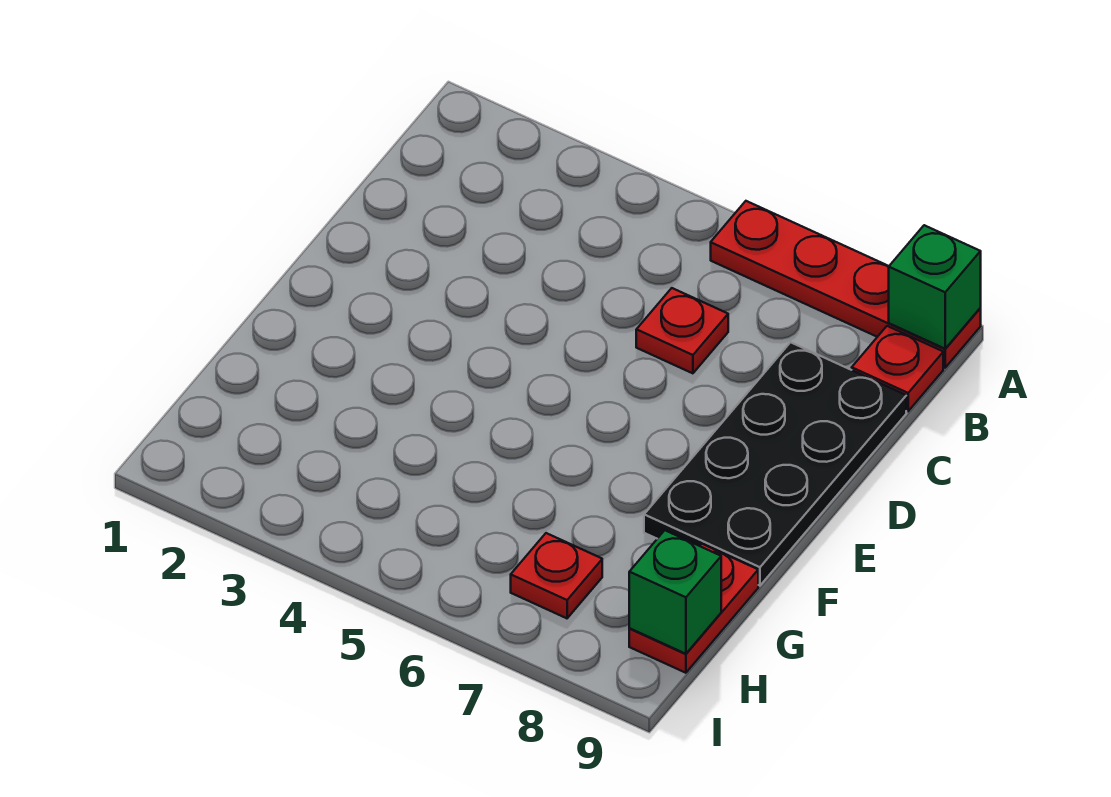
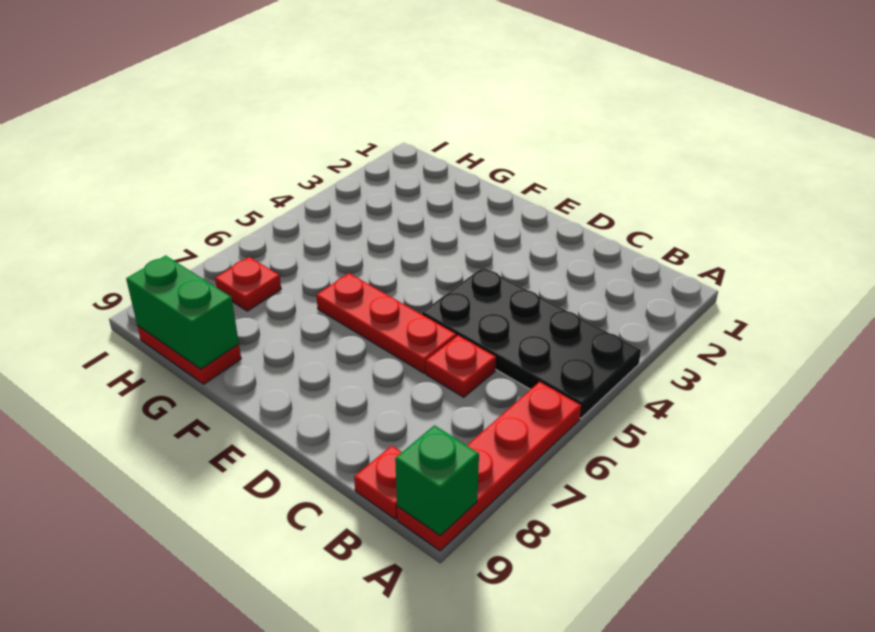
black 2x4 plate [644,342,906,586] -> black 2x4 plate moved to [422,267,641,418]
none -> red 1x3 plate [316,273,456,373]
green 1x1 brick [629,530,721,654] -> green 1x2 brick [126,255,239,369]

